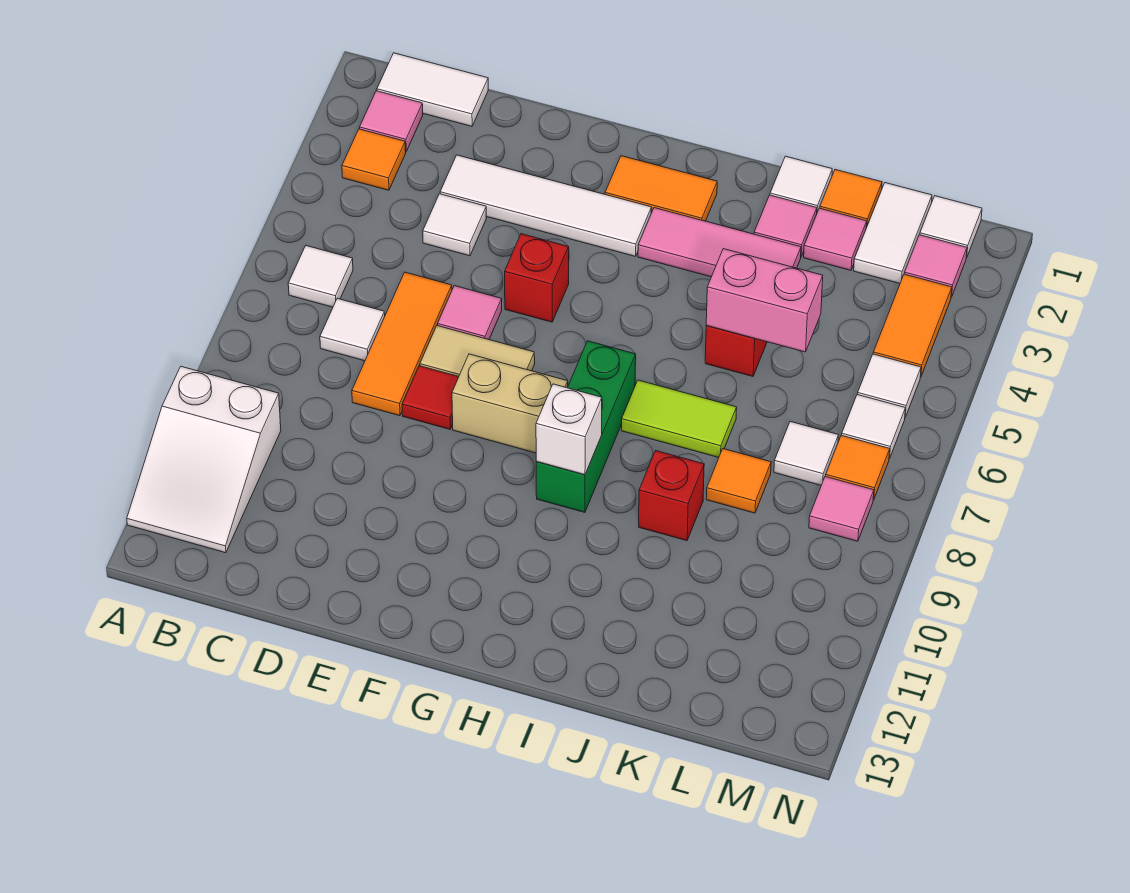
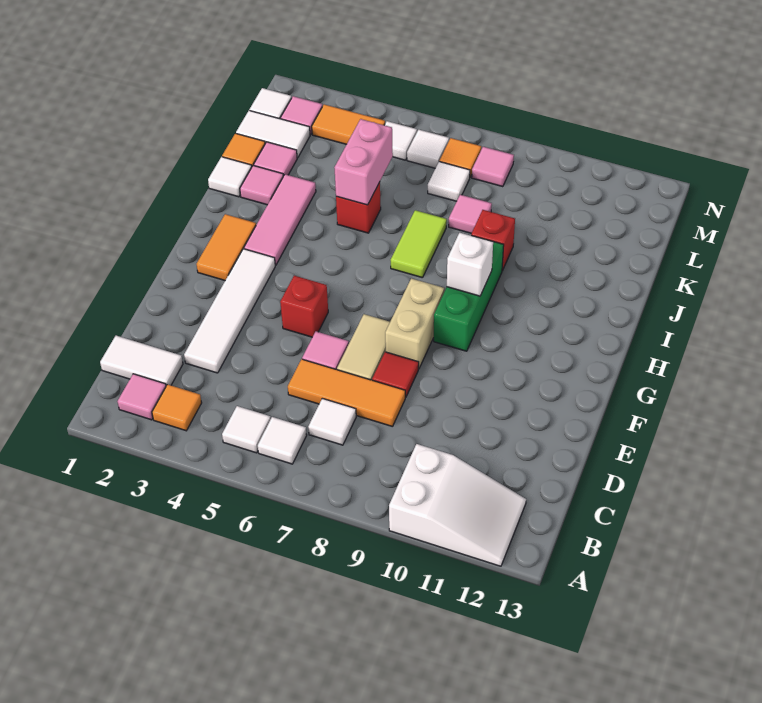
white 1x2 tile [377,53,488,126] -> white 1x2 tile turned to [100,336,183,386]
white 1x1 tile [423,194,486,256] -> white 1x1 tile moved to [222,406,271,453]
green 1x3 brick [536,341,636,512] -> green 1x3 brick turned to [434,235,504,351]
orange 1x1 tile [706,449,771,513] -> pink 1x1 tile [449,195,492,233]

